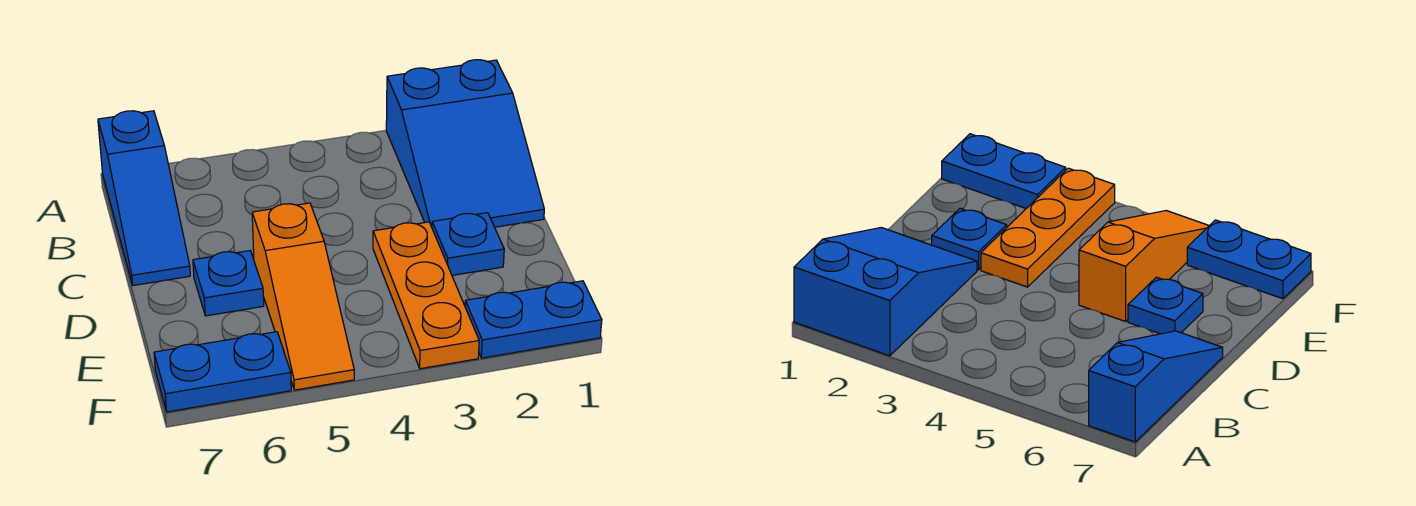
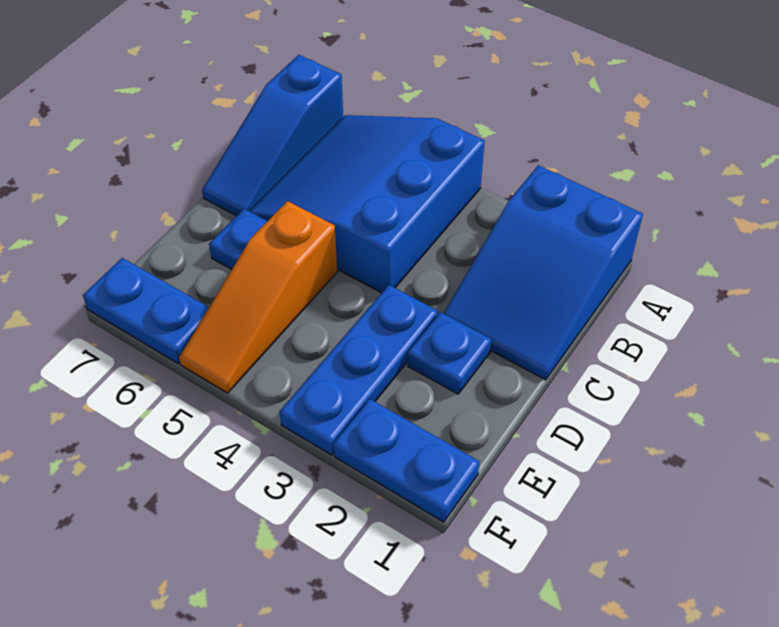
none -> blue 3x3 slope [250,115,485,293]
orange 1x3 plate [373,222,479,369] -> blue 1x3 plate [280,285,438,455]

